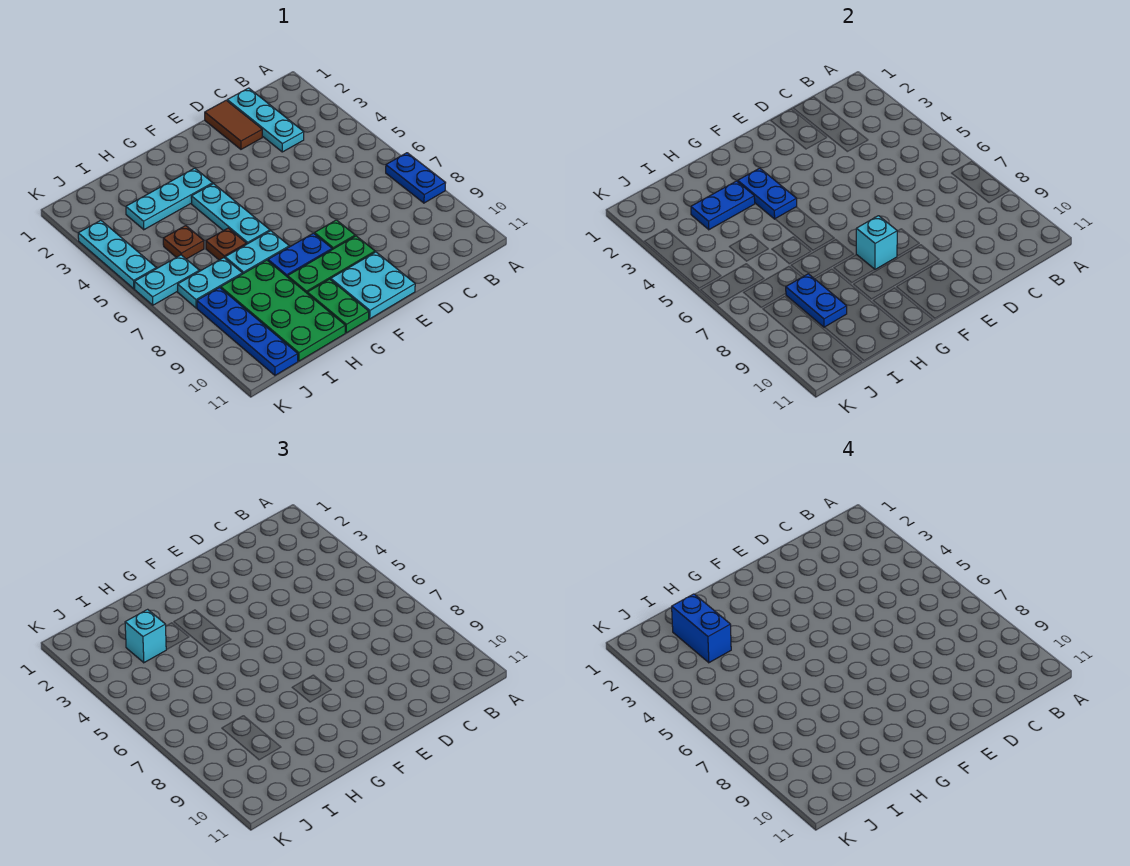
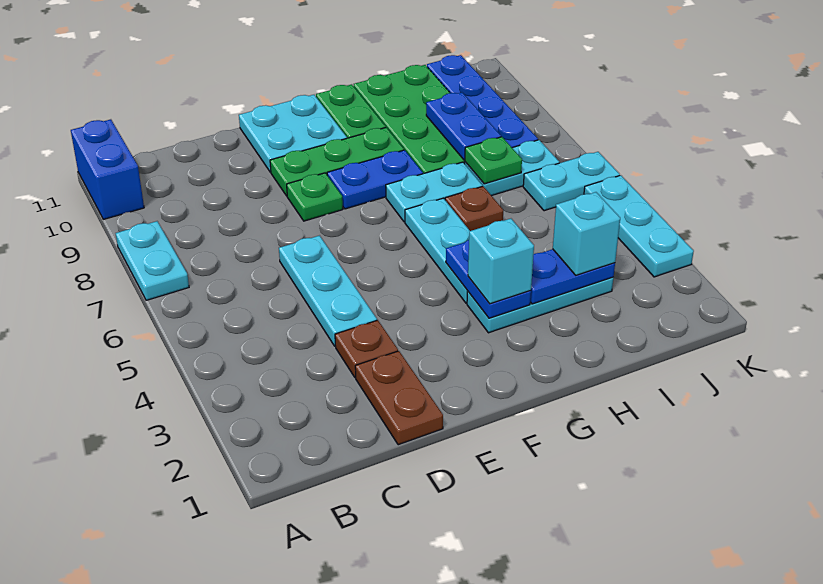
blue 1x2 plate [386,153,445,203] -> cyan 1x2 plate [116,221,189,300]
cyan 1x3 plate [227,88,304,152] -> cyan 1x3 plate moved to [279,236,377,346]
brown 1x2 tile [205,100,262,149] -> brown 1x2 plate [355,351,443,445]
cyan 1x1 brick [856,216,897,270] -> cyan 1x1 brick moved to [468,219,534,304]
blue 1x2 brick [672,594,731,663] -> blue 1x2 brick moved to [71,119,144,219]
brown 1x1 plate [163,226,204,259] -> brown 1x1 plate moved to [335,320,398,378]
none -> green 1x1 plate [465,137,522,184]

